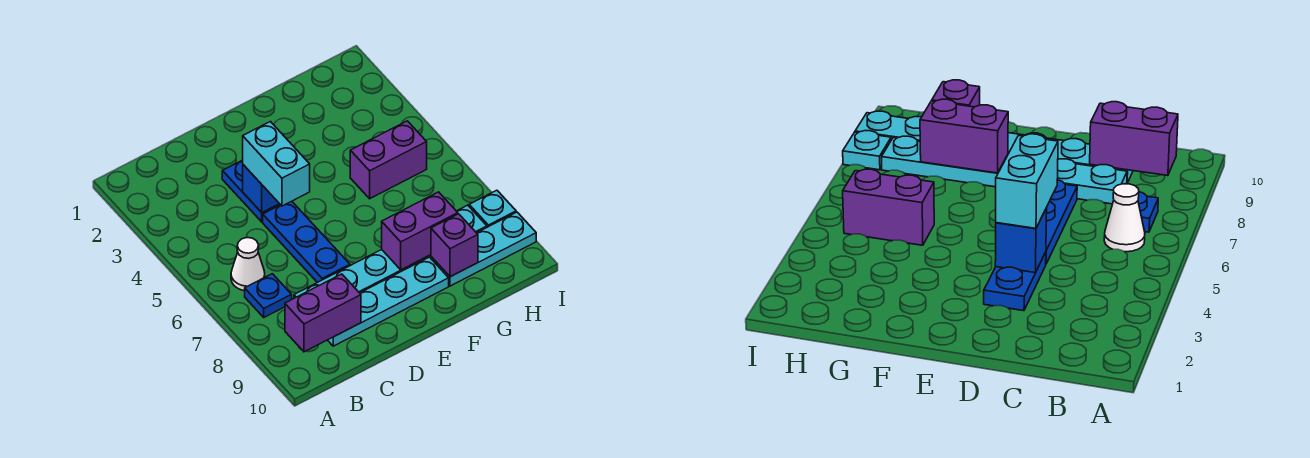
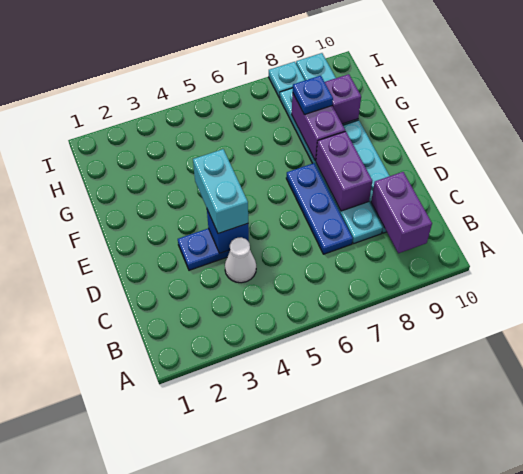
white 1x1 cone [231,238,265,291] -> white 1x1 cone moved to [225,237,256,283]
blue 1x1 plate [245,274,292,317] -> blue 1x1 plate moved to [293,76,333,115]
cyan 1x2 brick [243,122,310,206] -> cyan 1x2 brick turned to [193,149,248,234]
blue 1x3 plate [263,201,350,283] -> blue 1x3 plate turned to [286,163,353,254]
purple 1x2 brick [350,121,427,199] -> purple 1x2 brick moved to [316,131,372,211]

